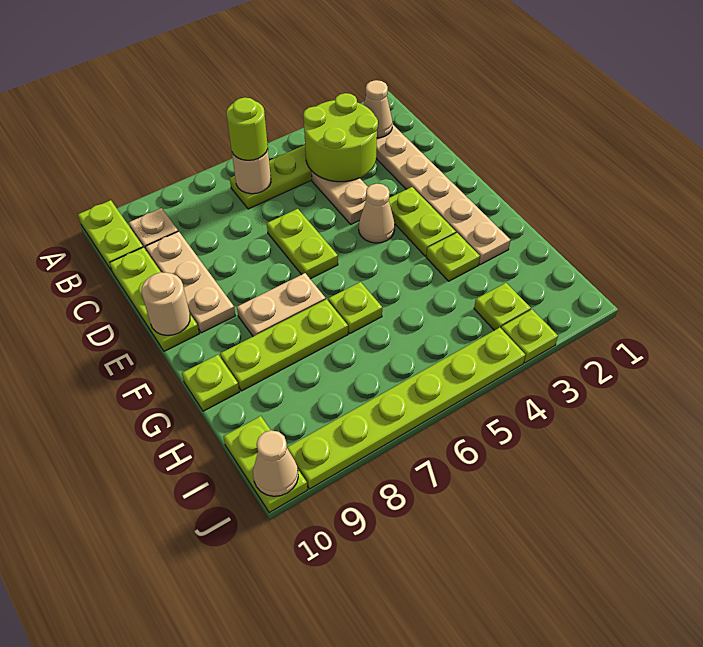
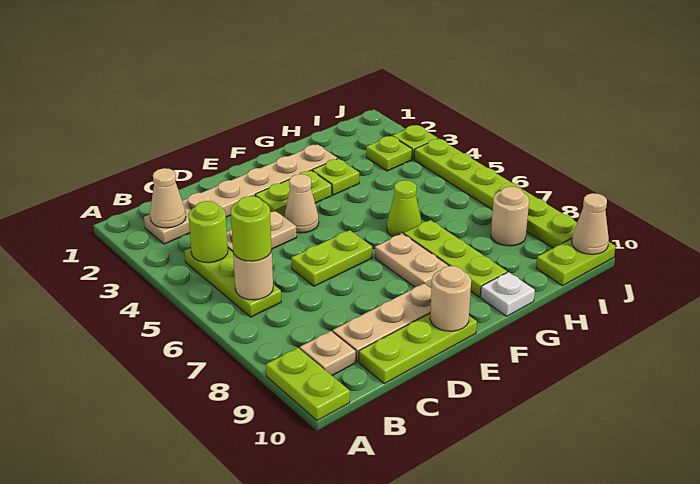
lime 1x2 plate [78,200,143,271] -> lime 1x2 plate turned to [266,348,350,421]
lime 2x2 round brick [303,93,378,182] -> lime 1x1 round brick [188,201,228,263]
lime 1x1 plate [328,282,382,333] -> lime 1x1 cone [387,180,422,236]
lime 1x1 plate [182,355,240,411] -> white 1x1 plate [481,272,535,316]
none -> tan 1x1 round brick [491,187,529,246]

